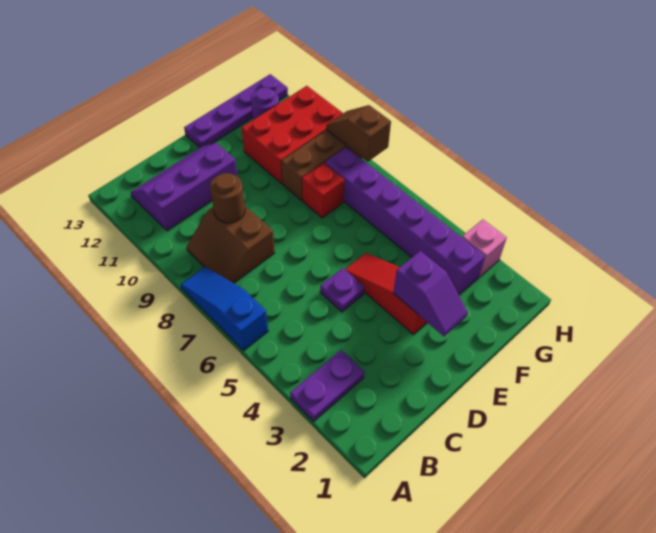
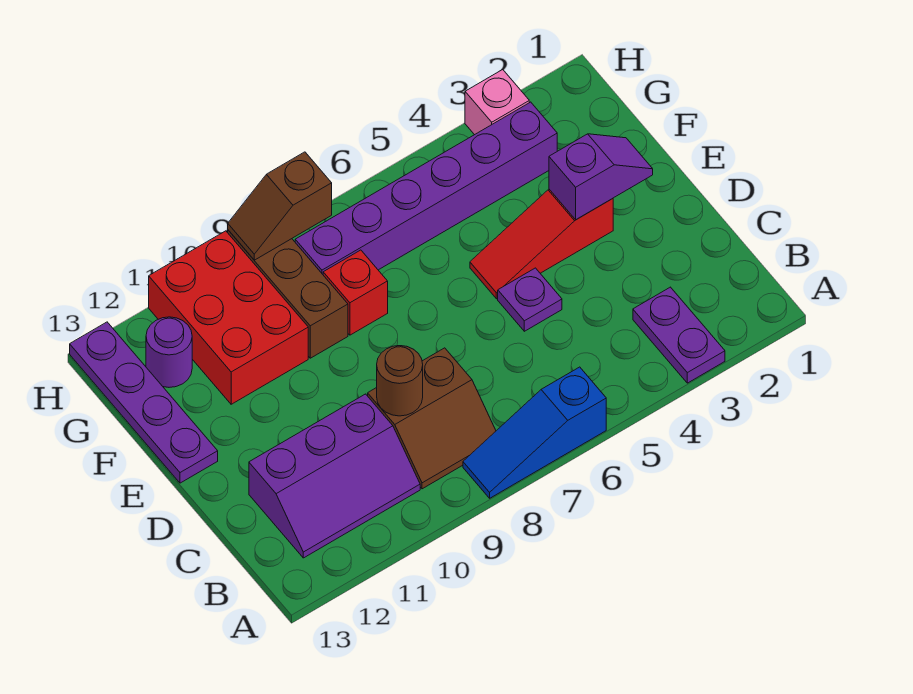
purple 2x3 slope [130,143,237,231] -> purple 2x3 slope turned to [249,394,420,558]

